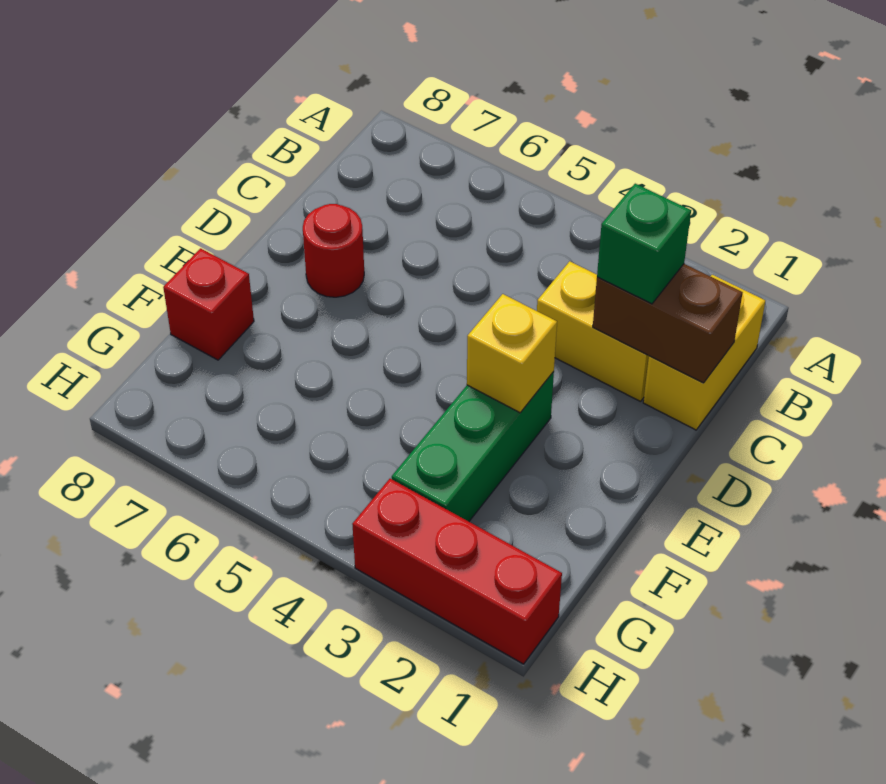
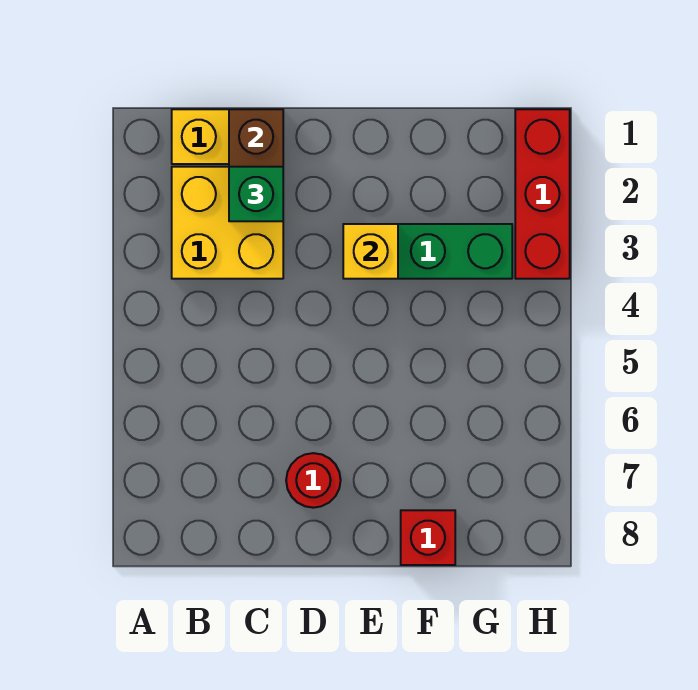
yellow 1x2 brick [537,261,649,402] -> yellow 2x2 brick [172,167,283,279]

